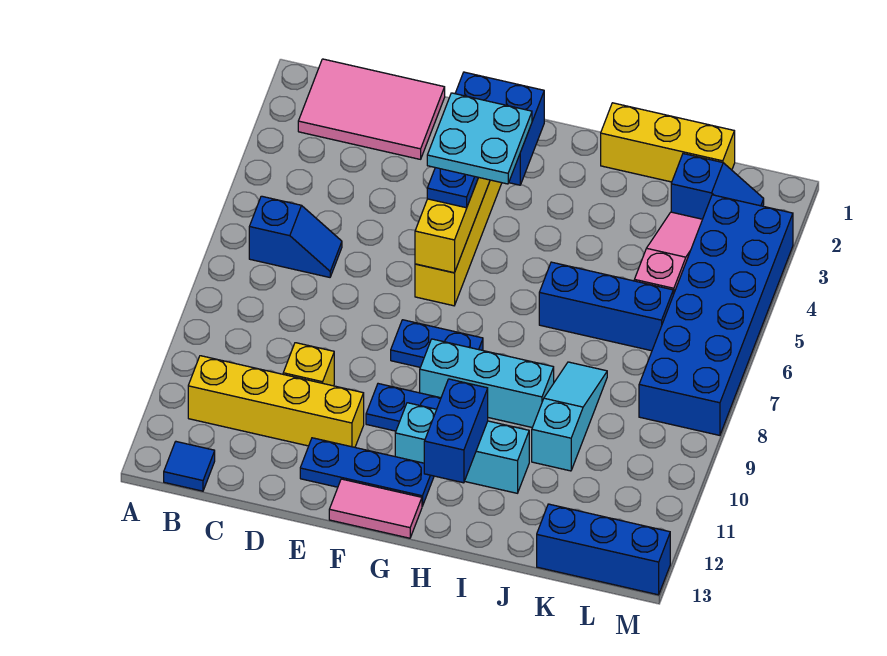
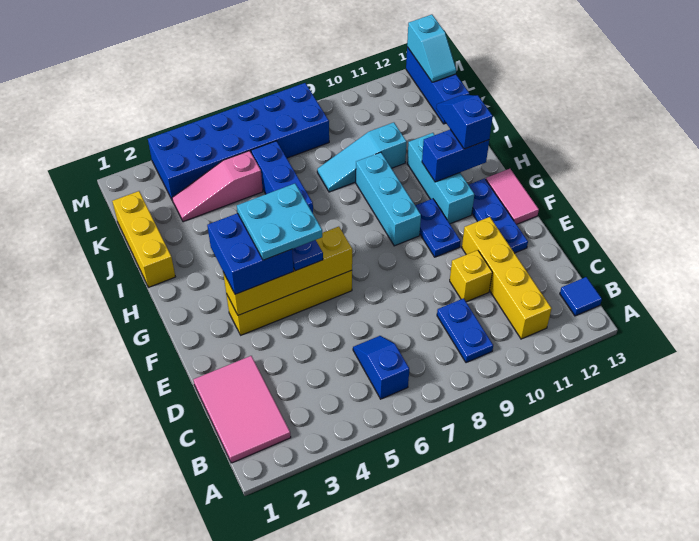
blue 1x2 plate [391,320,483,367] -> blue 1x2 plate moved to [437,298,493,363]
blue 1x2 slope [671,154,764,219] -> blue 1x2 slope moved to [436,95,493,149]
none -> cyan 1x2 slope [407,15,456,82]

